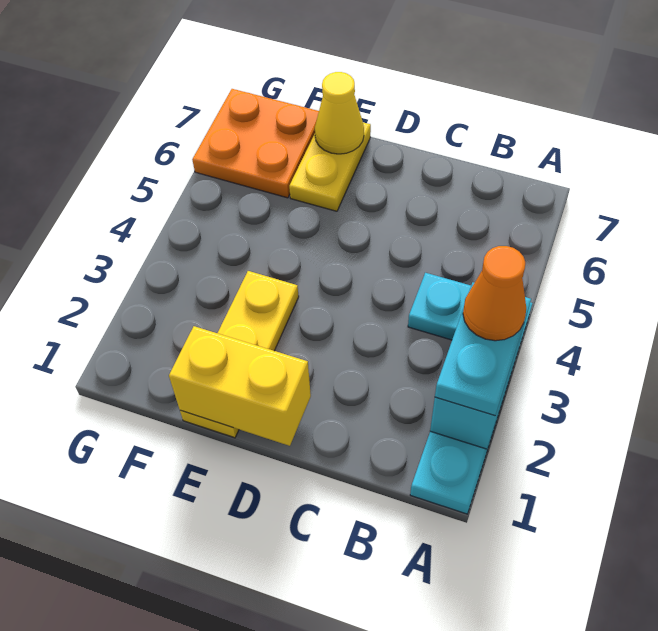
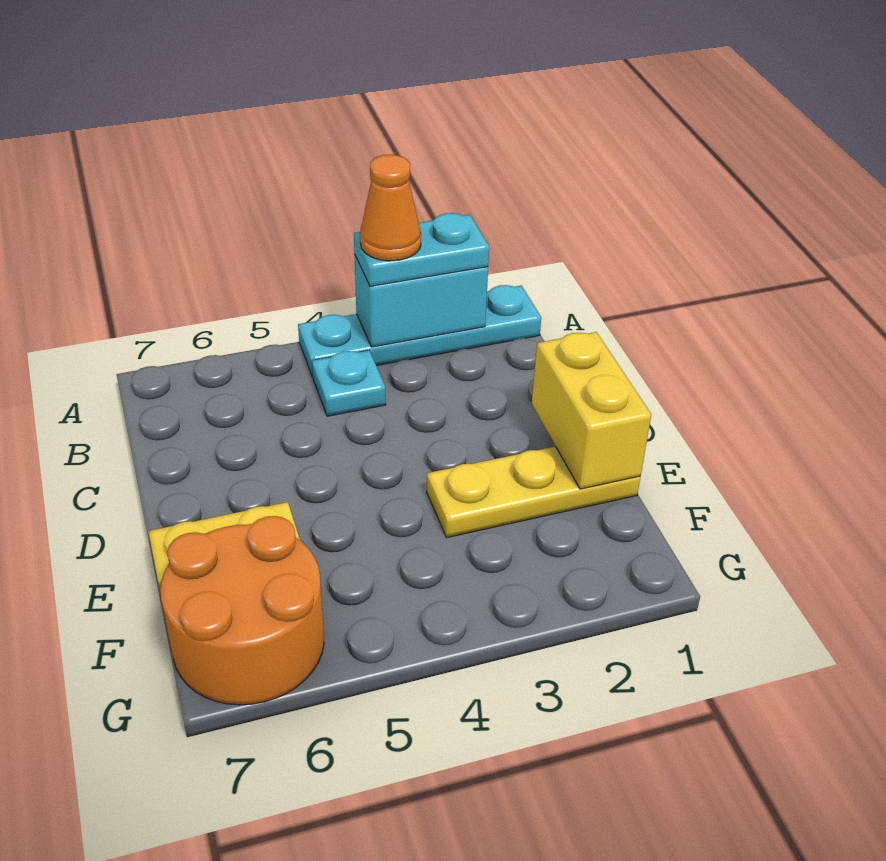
yellow 1x1 cone [315,72,364,154] -> none
orange 2x2 plate [192,89,319,198] -> orange 2x2 round brick [160,516,324,705]

